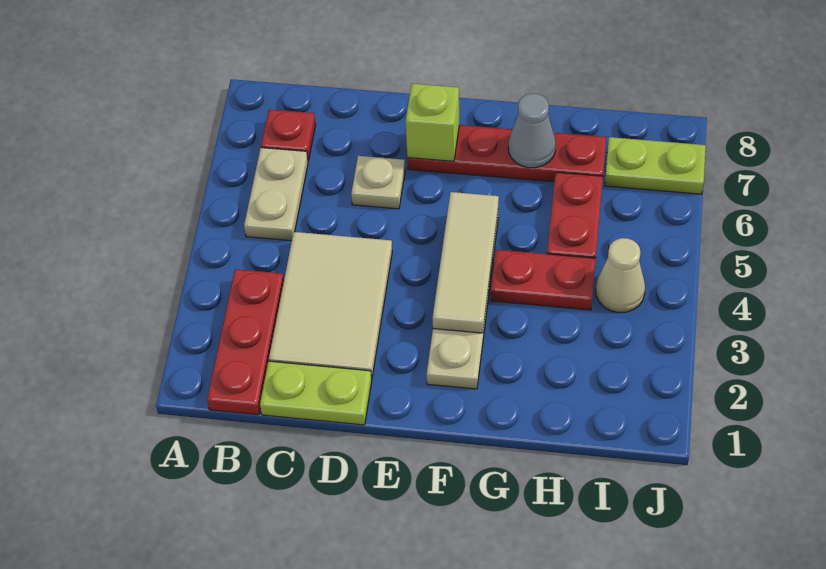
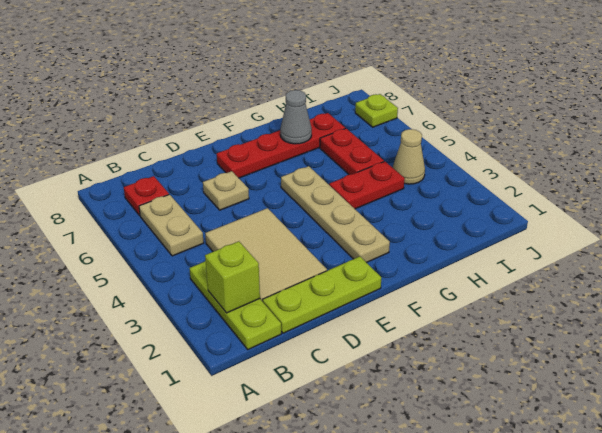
red 1x3 plate [207,269,284,415] -> lime 1x3 plate [189,261,281,349]
lime 1x2 plate [260,361,372,425] -> lime 1x3 plate [263,256,381,333]
lime 1x1 brick [406,84,459,161] -> lime 1x1 brick moved to [205,241,260,313]
tan 1x3 tile [433,192,499,333] -> none
lime 1x2 plate [605,137,706,194] -> lime 1x1 plate [355,94,398,127]

